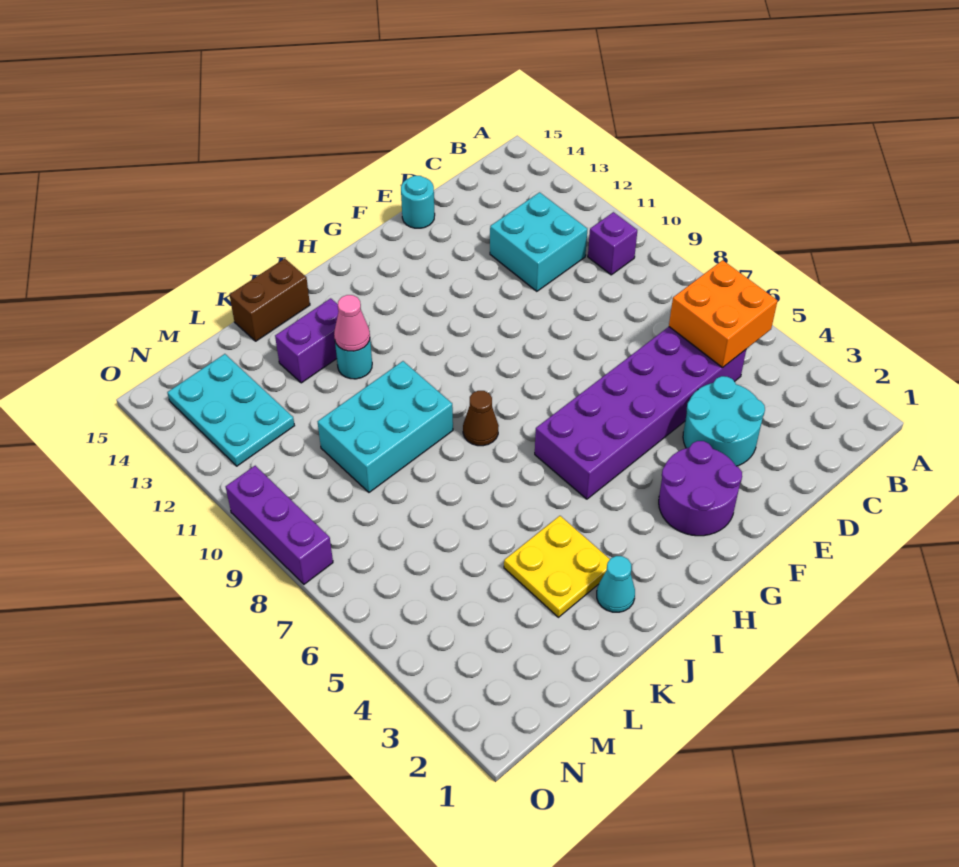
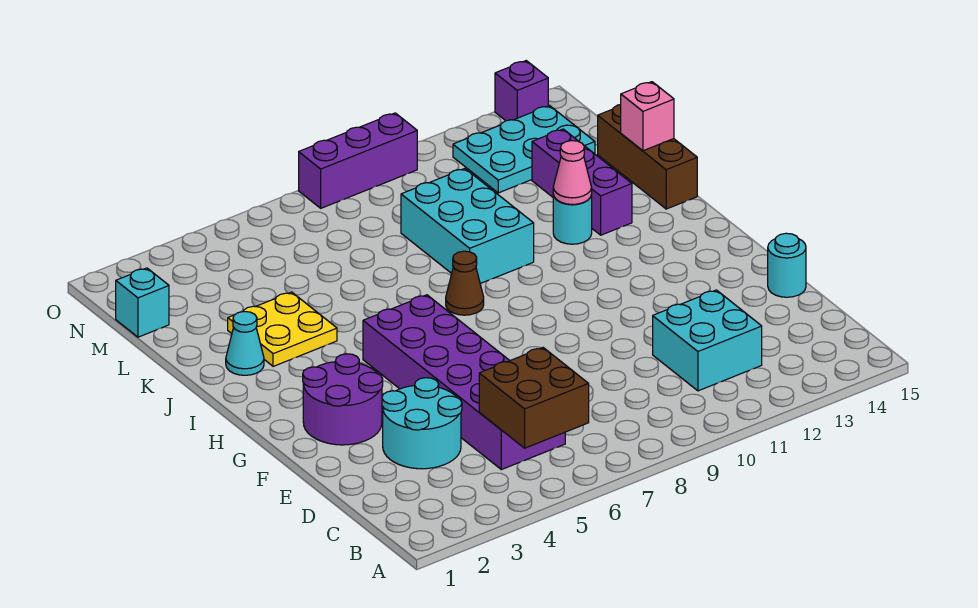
orange 2x2 brick [669,260,777,368] -> brown 2x2 brick [479,348,589,448]
purple 1x1 brick [588,212,637,275] -> purple 1x1 brick moved to [495,61,548,121]
purple 1x2 brick [275,298,339,383] -> purple 1x3 brick [532,129,632,235]
brown 1x2 brick [230,259,310,341] -> brown 1x3 brick [598,105,697,209]
none -> pink 1x1 brick [621,82,674,151]
none -> cyan 1x1 brick [116,268,169,337]

